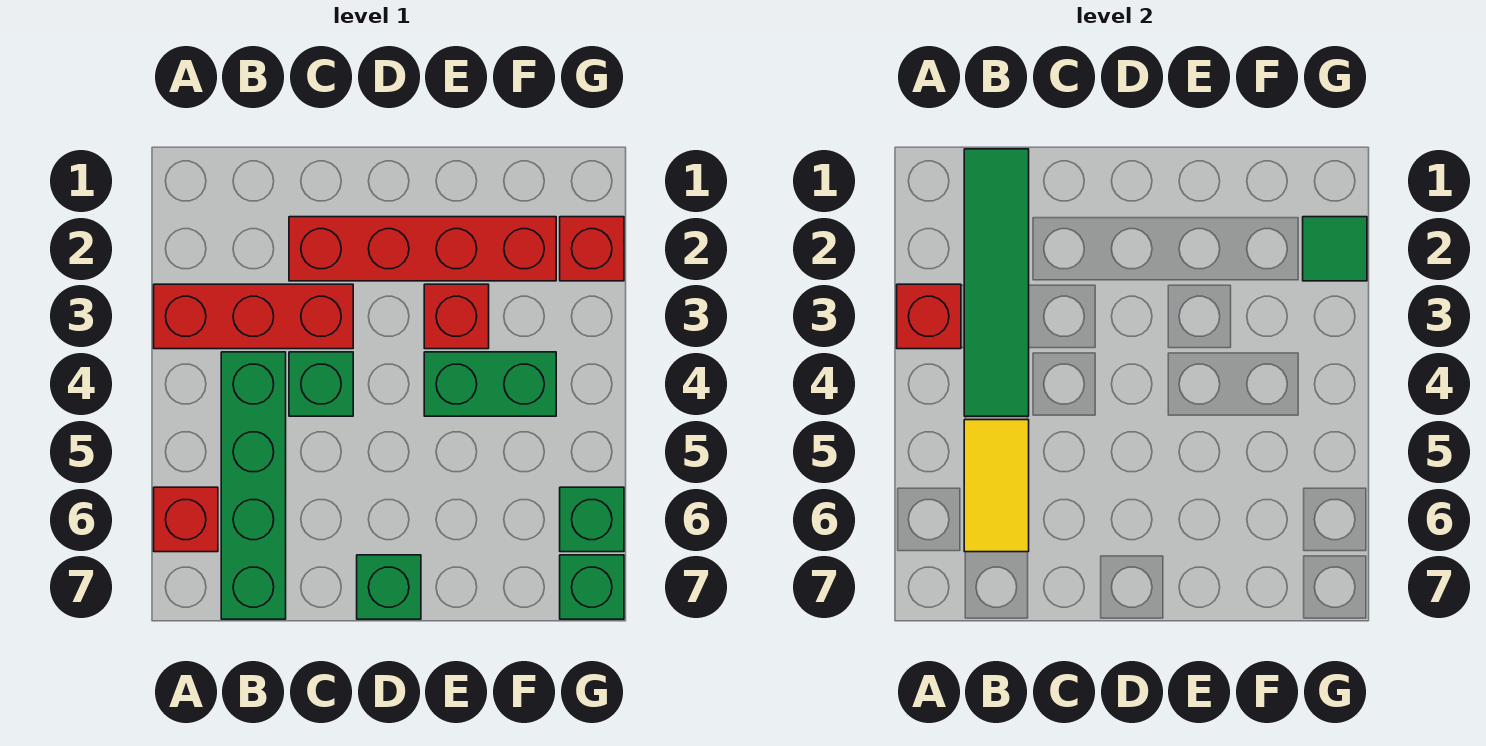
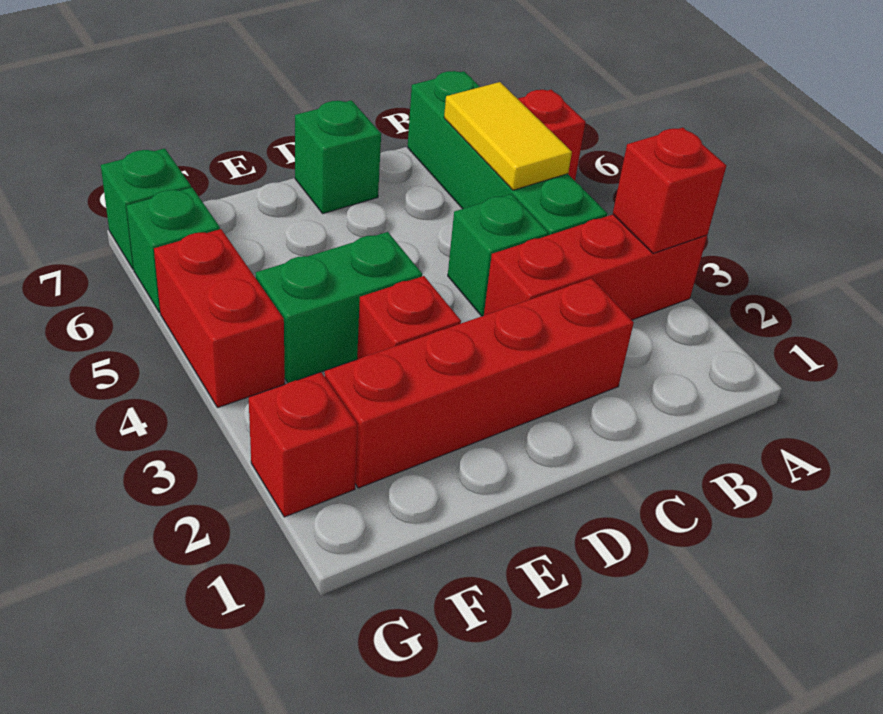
green 1x4 tile [964,149,1029,416] -> none
green 1x1 tile [1303,217,1367,281] -> none
none -> red 1x2 brick [154,229,285,408]

